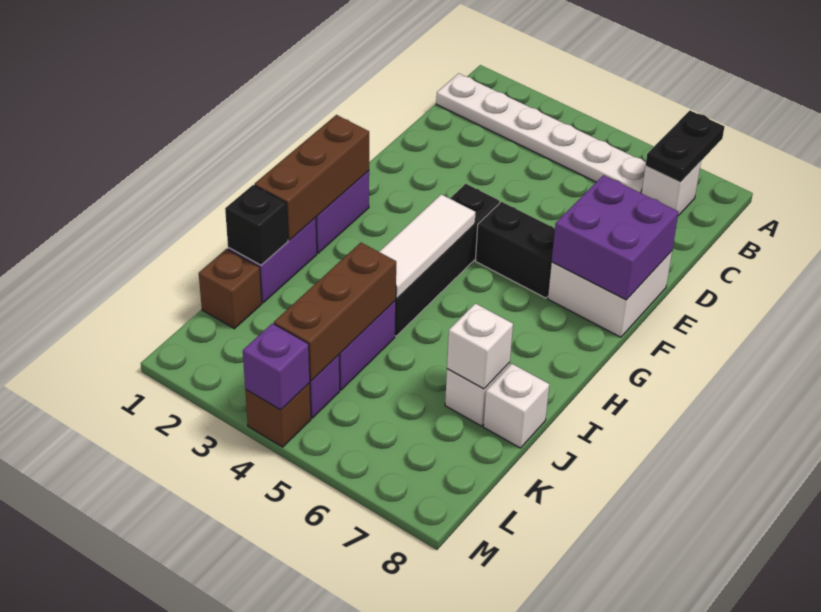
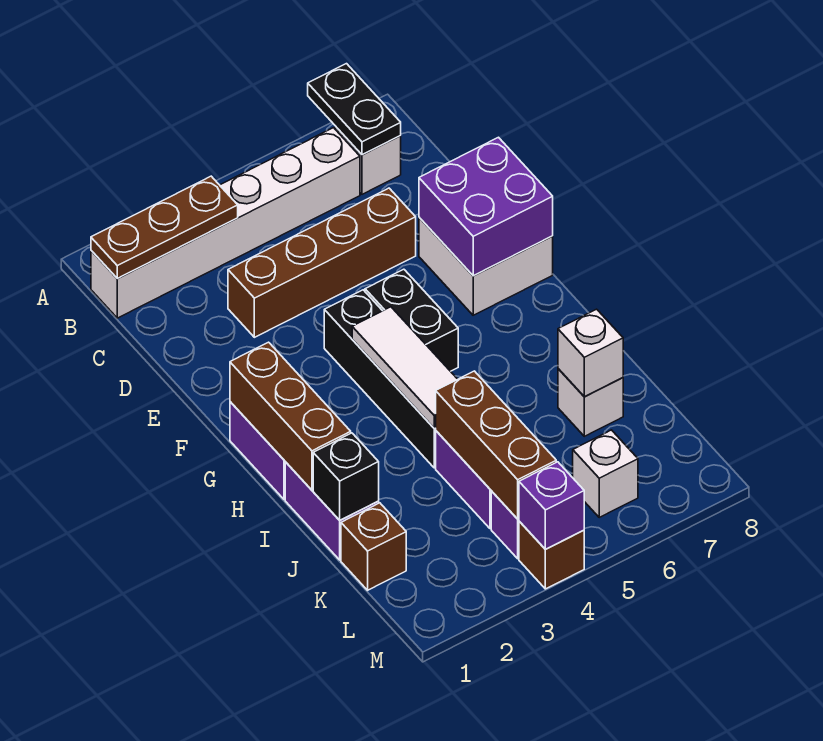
white 1x6 plate [436,73,646,193] -> white 1x6 brick [91,128,360,318]
none -> brown 1x3 plate [91,176,238,278]
none -> brown 1x4 brick [228,188,416,337]
black 1x2 brick [476,202,555,298] -> black 1x2 brick turned to [365,269,458,371]
white 1x1 brick [483,364,549,448] -> white 1x1 brick moved to [573,430,638,517]

